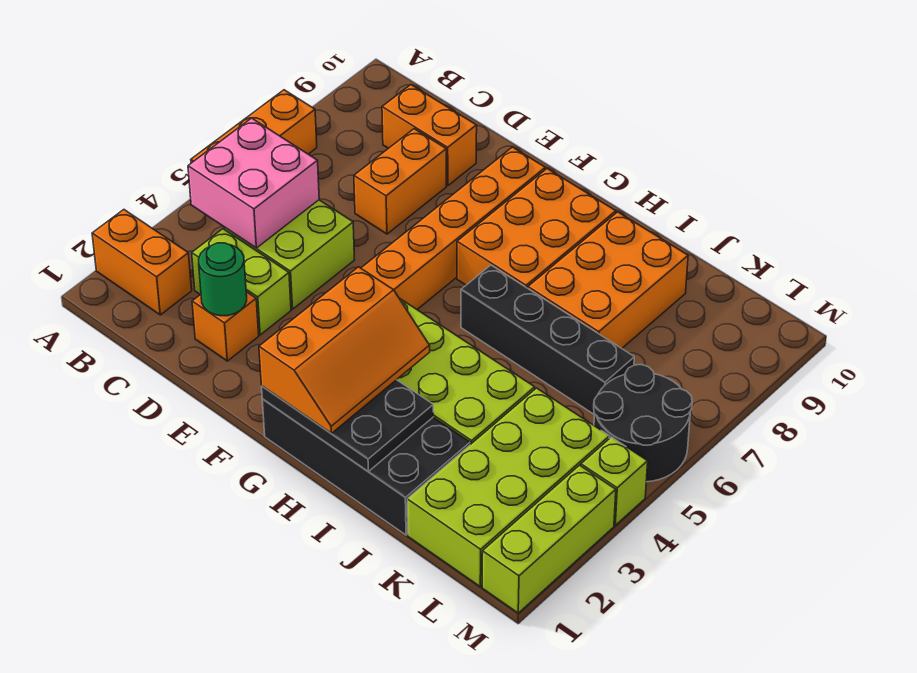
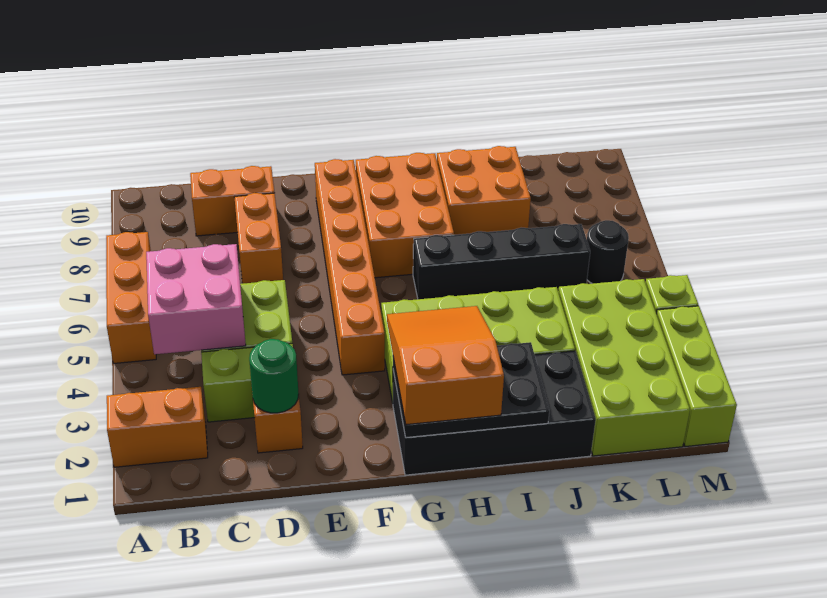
orange 2x3 slope [259,267,430,433] -> orange 2x3 slope turned to [387,306,504,425]
orange 2x3 brick [528,212,688,348] -> orange 2x2 brick [437,146,531,235]
black 2x2 round brick [594,365,692,482] -> black 1x1 round brick [587,220,629,284]

